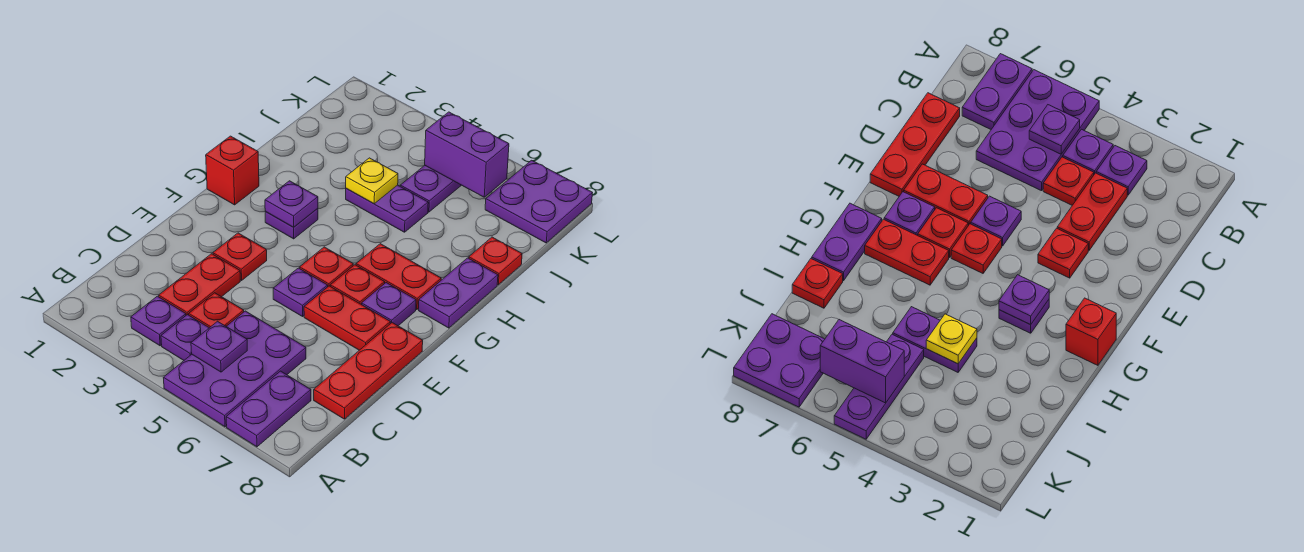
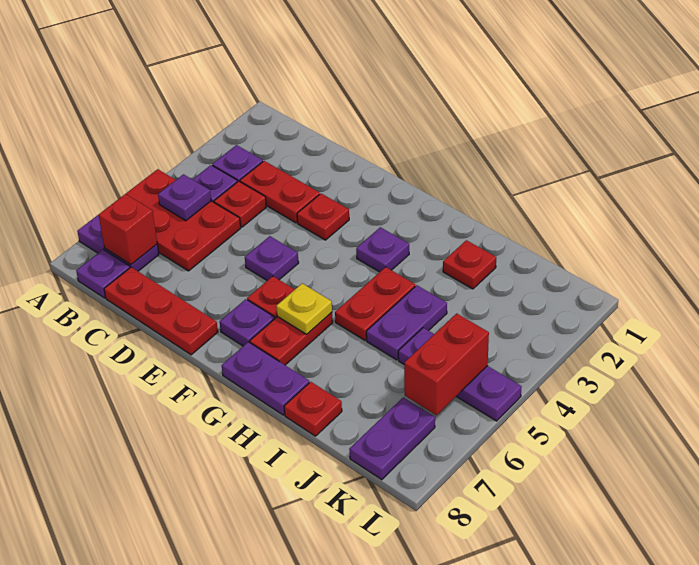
purple 2x3 plate [164,311,306,427] -> red 2x3 plate [126,169,241,271]
red 1x2 plate [304,286,390,350] -> red 1x2 plate moved to [335,267,415,340]
red 1x1 plate [300,247,353,286] -> red 1x1 plate moved to [443,240,496,289]
red 1x1 brick [206,136,259,205] -> red 1x1 brick moved to [99,194,157,265]
purple 1x1 plate [265,181,318,227] -> purple 1x1 plate moved to [76,249,130,298]
yellow 1x1 plate [346,158,398,204] -> yellow 1x1 plate moved to [276,283,332,334]
purple 1x2 brick [425,112,509,197] -> red 1x2 brick [404,313,489,415]
purple 2x2 plate [485,160,592,243] -> purple 1x2 plate [349,397,435,480]

